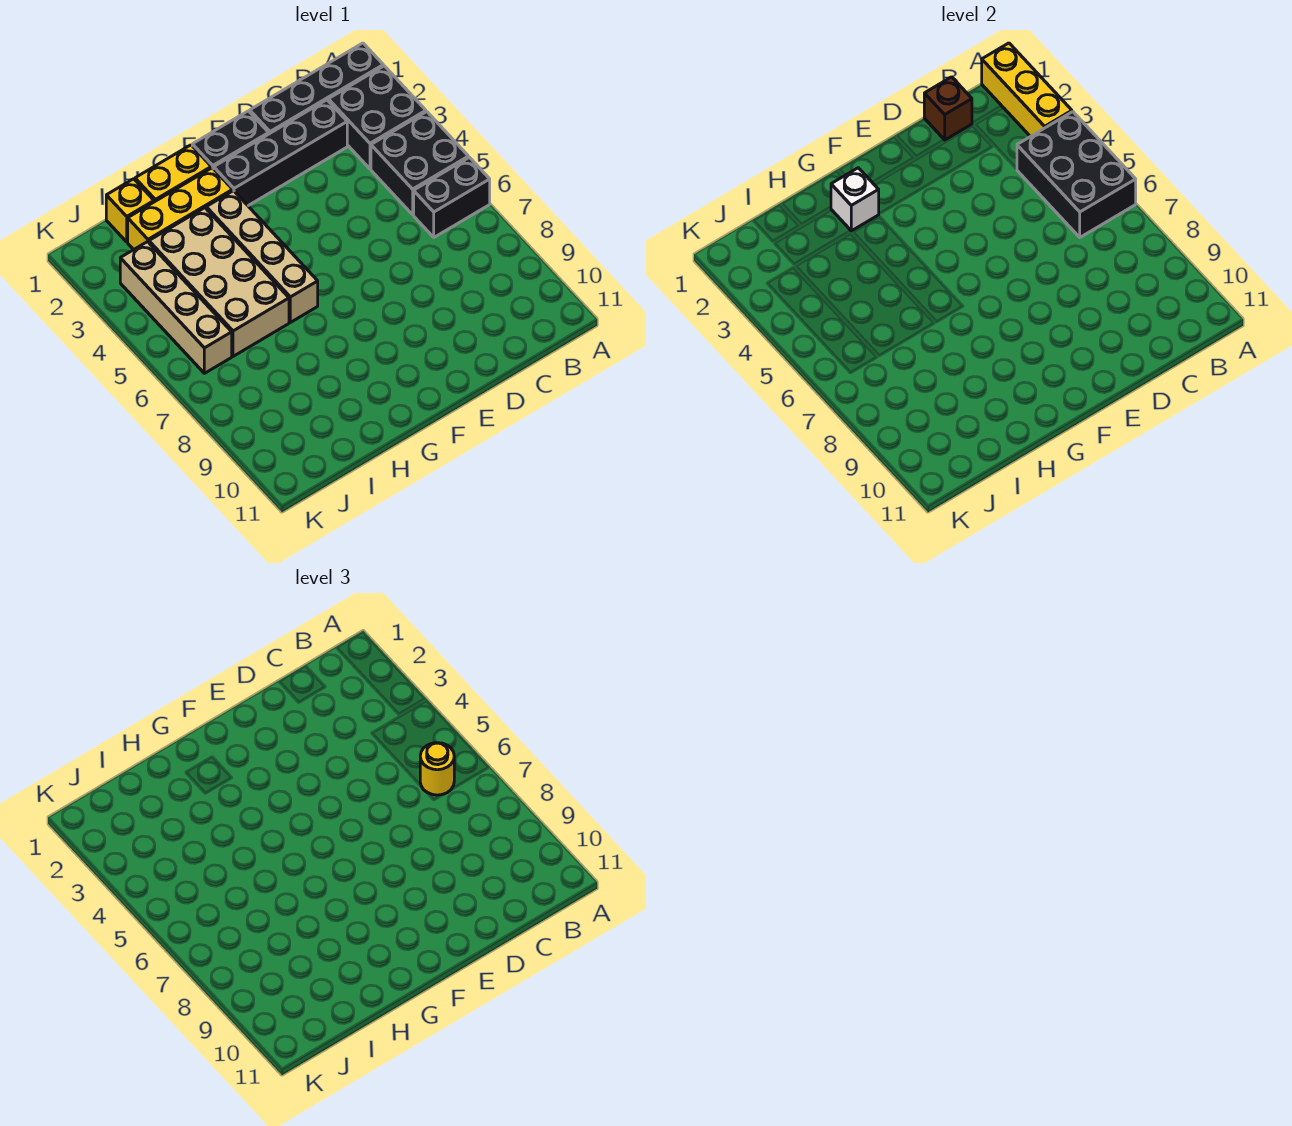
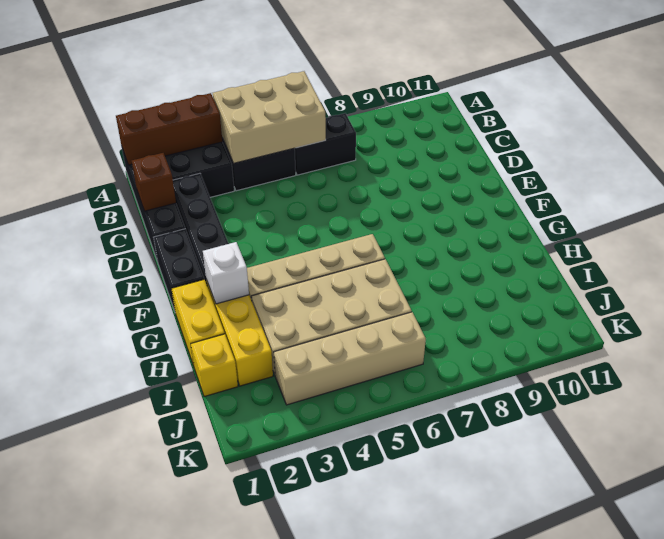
yellow 1x3 brick [982,43,1072,137] -> brown 1x3 brick [116,93,223,165]
black 2x3 brick [1017,112,1136,237] -> tan 2x3 brick [213,71,326,163]
black 1x2 brick [414,157,490,237] -> black 1x2 brick turned to [295,113,356,175]
yellow 1x1 round brick [420,743,454,795] -> none

